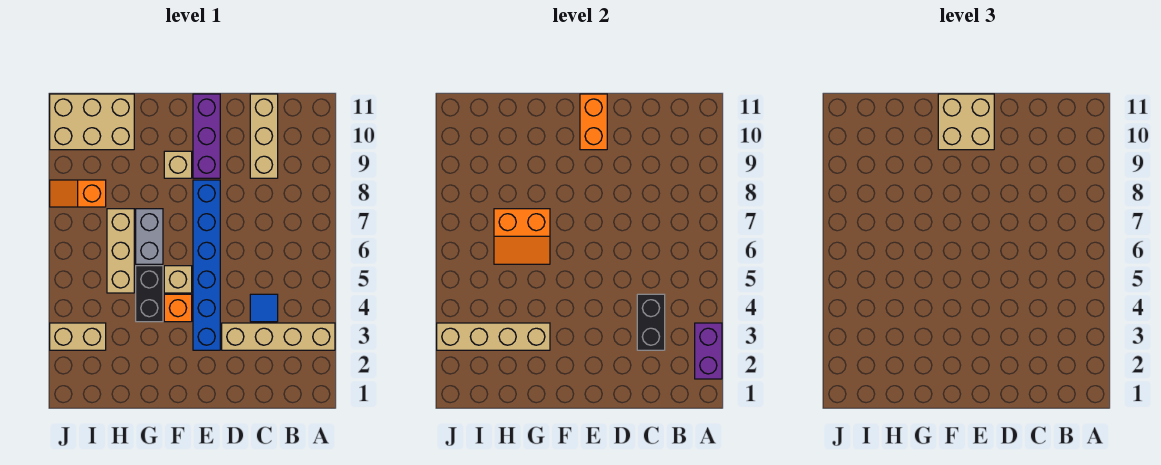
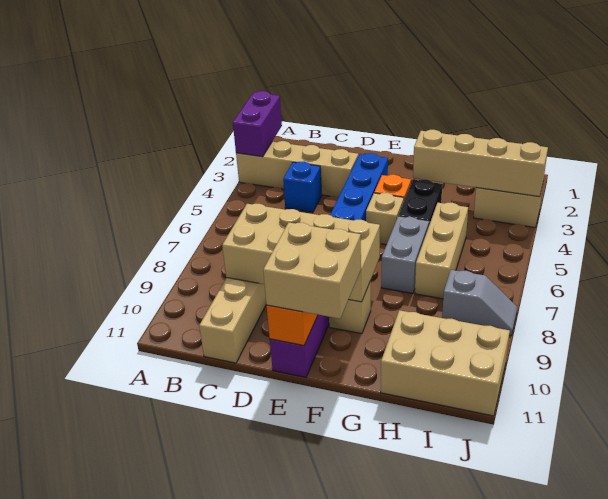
black 1x2 brick [637,294,665,350] -> none
blue 1x1 tile [250,294,278,322] -> blue 1x1 brick [283,162,322,213]
none -> tan 2x4 brick [222,204,380,302]
orange 2x2 slope [494,209,550,264] -> none
orange 1x2 slope [50,180,106,207] -> grey 1x2 slope [442,270,517,336]

